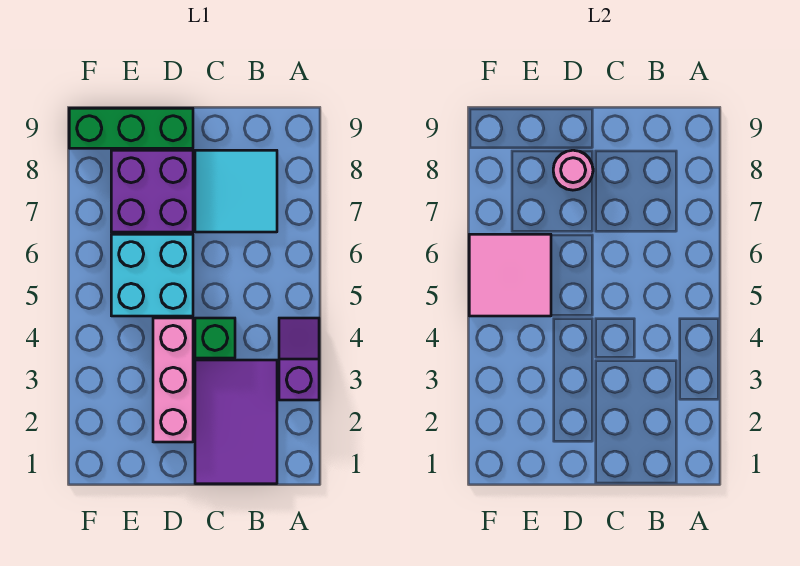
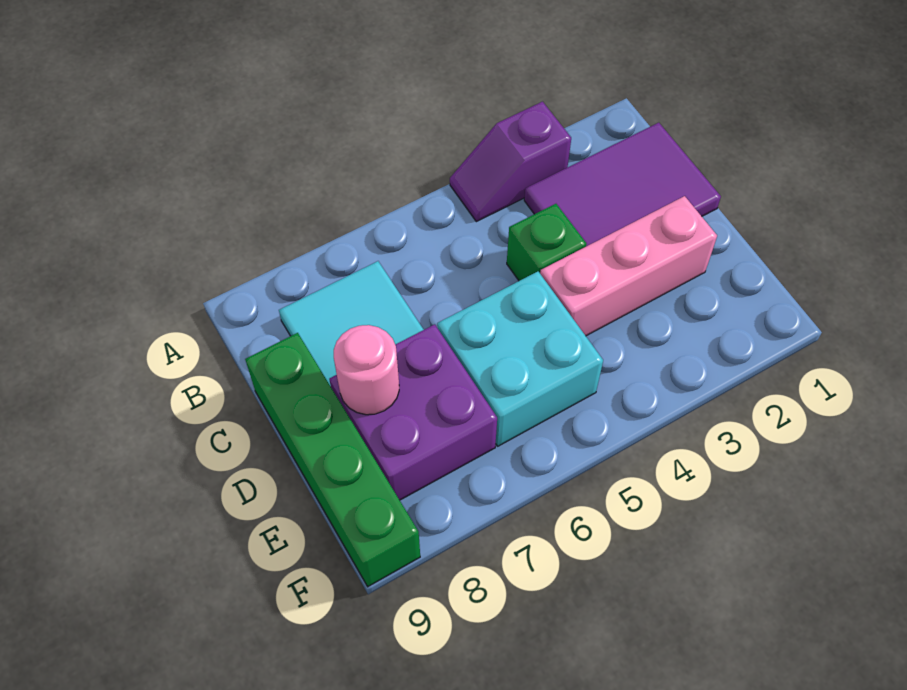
green 1x3 brick [69,108,193,148] -> green 1x4 brick [245,333,420,587]
pink 2x2 tile [469,234,551,316] -> none

